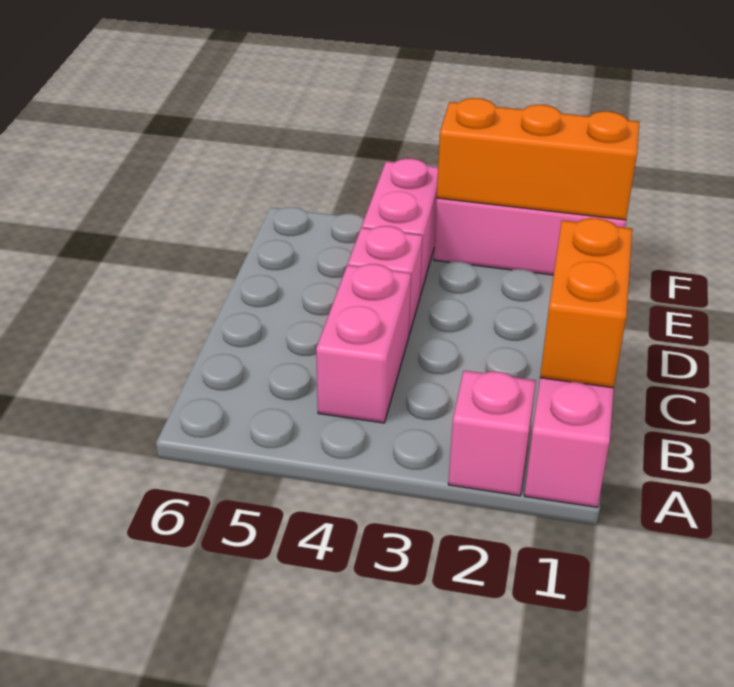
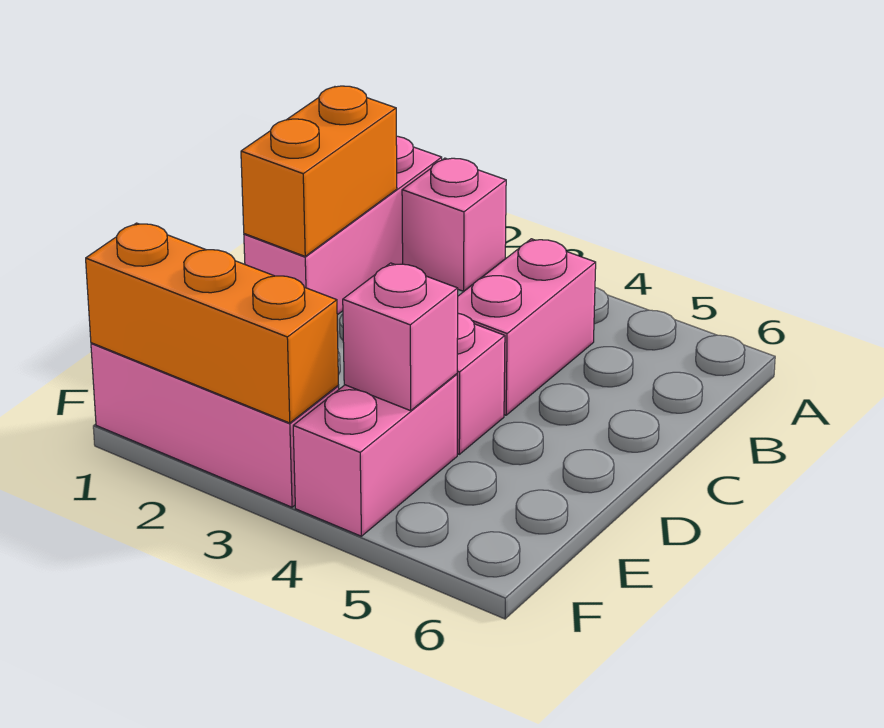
none -> pink 1x1 brick [343,263,458,411]

